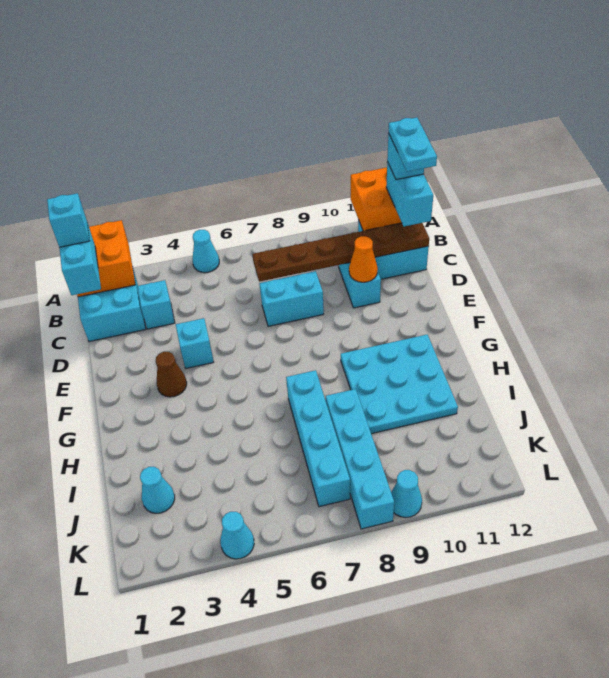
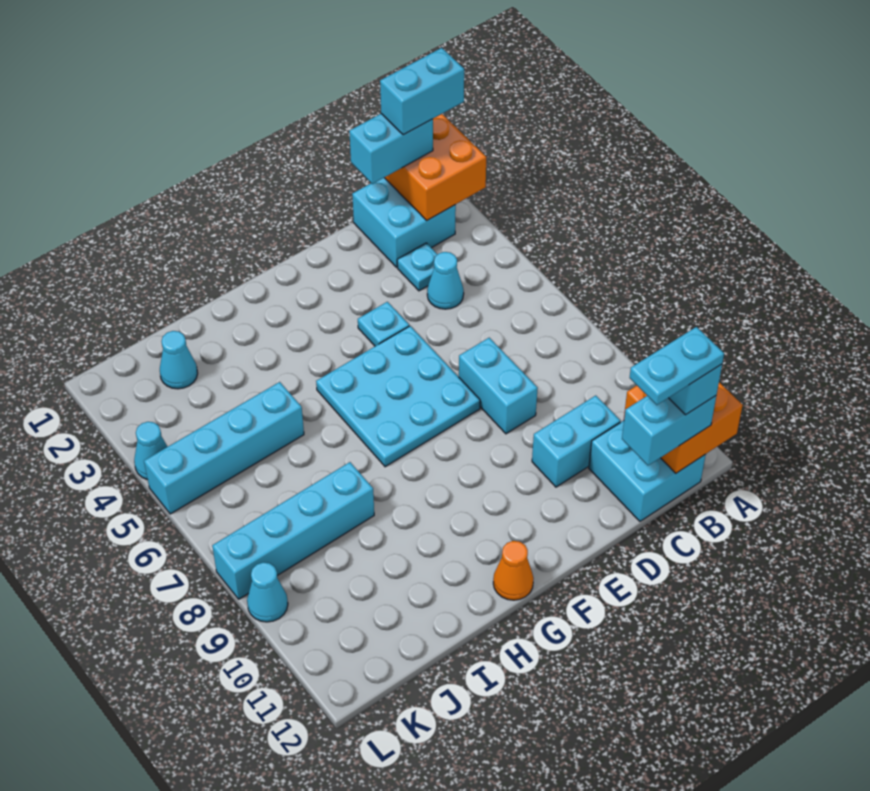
cyan 1x1 cone [193,230,219,273] -> cyan 1x1 cone moved to [427,252,464,309]
cyan 1x1 brick [47,193,89,247] -> cyan 1x2 brick [380,48,464,135]
cyan 1x1 brick [137,280,175,329] -> cyan 1x1 plate [397,243,438,291]
brown 1x6 plate [252,223,429,282] -> none
orange 1x1 cone [349,236,378,282] -> orange 1x1 cone moved to [493,541,534,600]
cyan 1x1 brick [176,318,214,368] -> cyan 1x1 plate [358,302,409,346]
brown 1x1 cone [156,352,187,397] -> none
cyan 3x3 plate [341,335,458,434] -> cyan 3x3 plate moved to [316,326,480,467]
cyan 1x4 brick [286,370,350,507] -> cyan 1x4 brick moved to [144,382,304,514]

